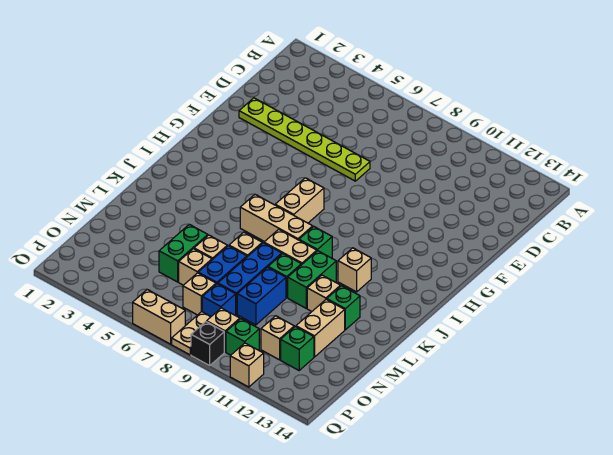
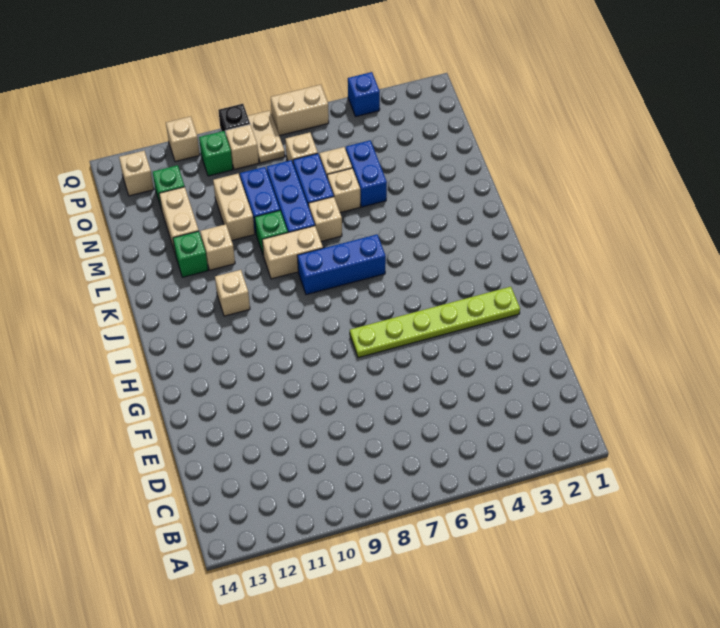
lime 1x6 plate [239,98,370,181] -> lime 1x6 plate moved to [350,287,520,358]
tan 1x2 brick [275,178,324,223] -> tan 1x2 brick moved to [213,174,255,240]
tan 1x3 brick [240,195,313,242] -> blue 1x3 brick [297,234,386,295]
green 1x1 brick [299,226,332,258] -> none
green 1x2 brick [288,251,336,308] -> none
green 1x2 brick [159,224,208,282] -> blue 1x2 brick [346,140,387,207]
blue 1x1 brick [202,284,236,316] -> blue 1x1 brick moved to [348,72,380,117]
tan 1x1 brick [261,316,294,360] -> tan 1x1 brick moved to [119,151,154,196]

